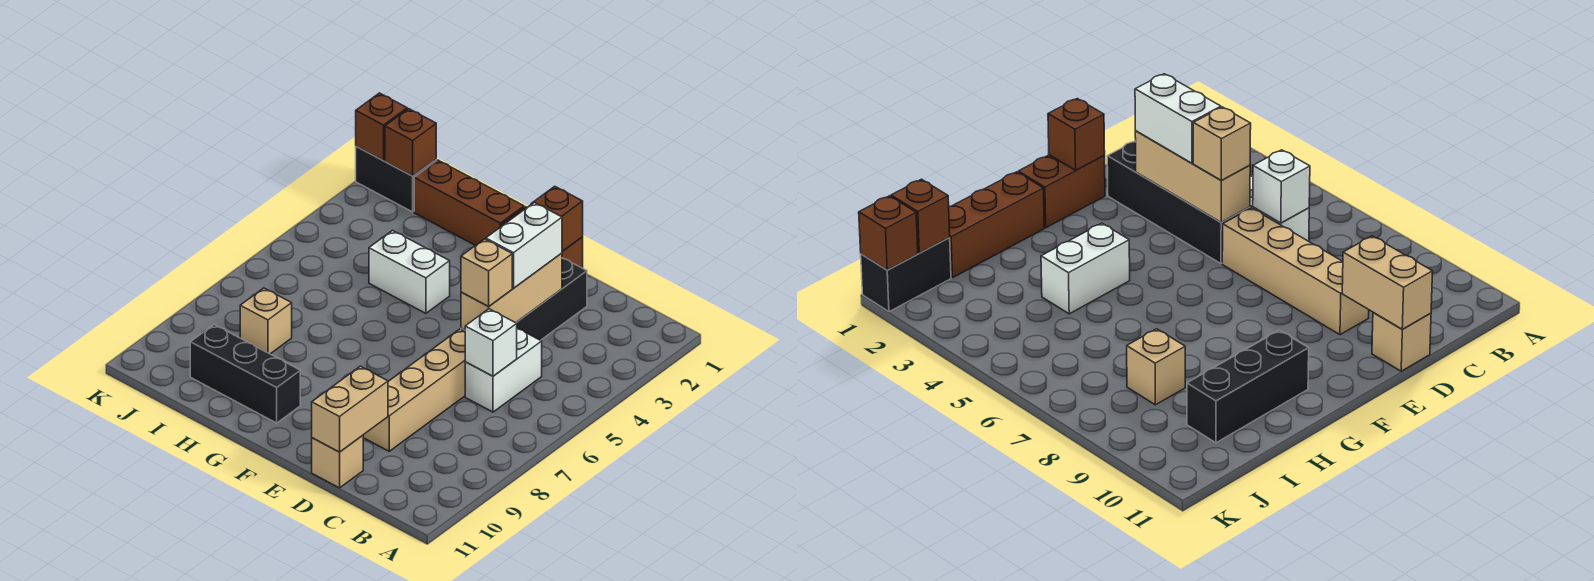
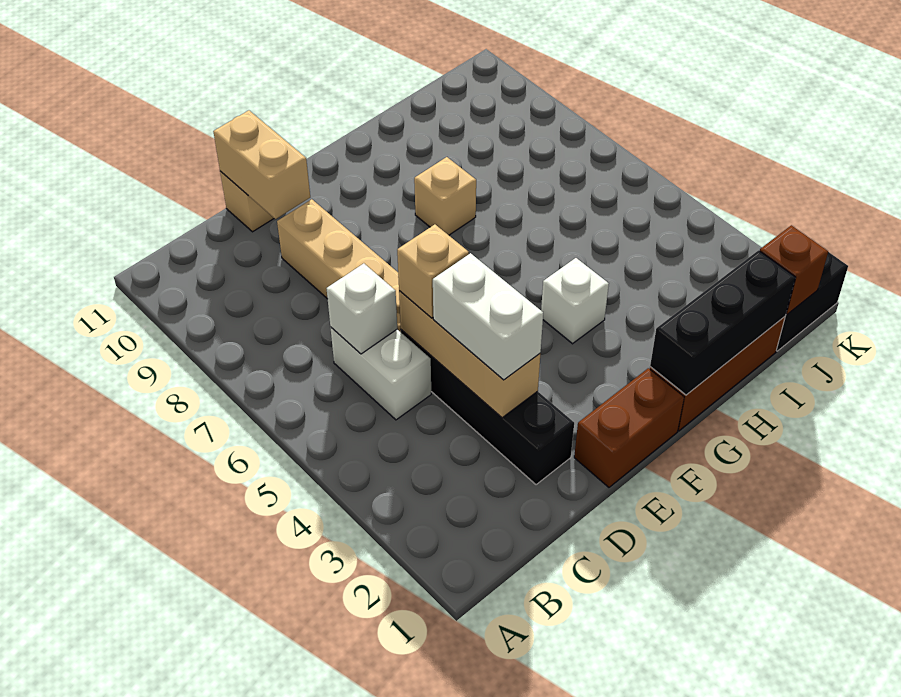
brown 1x1 brick [531,186,583,251] -> none
white 1x2 brick [369,230,450,313] -> white 1x1 brick [541,258,609,344]
black 1x3 brick [190,325,300,423] -> black 1x3 brick moved to [650,250,796,395]
tan 1x1 brick [240,288,292,354] -> tan 1x1 brick moved to [414,157,476,235]
brown 1x1 brick [356,93,407,161] -> none

